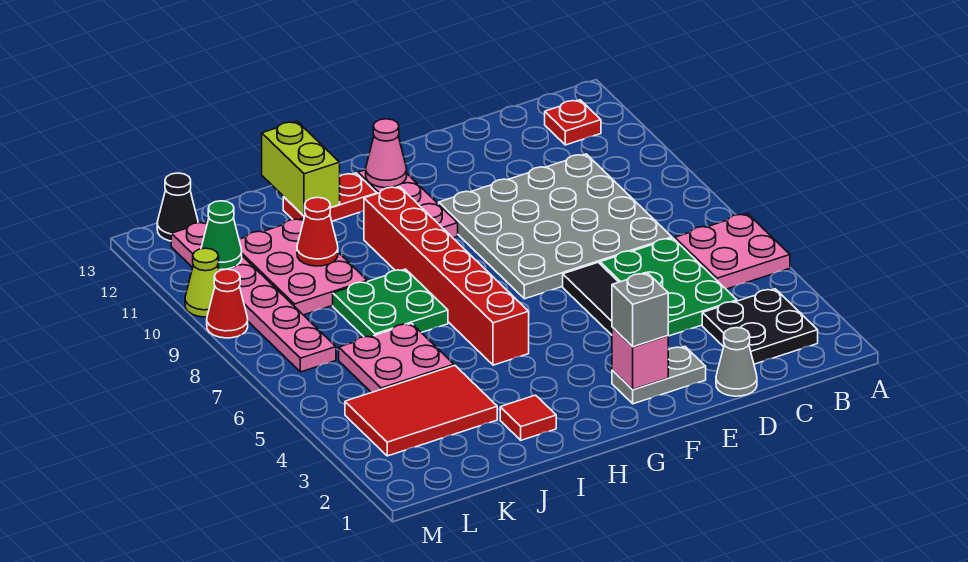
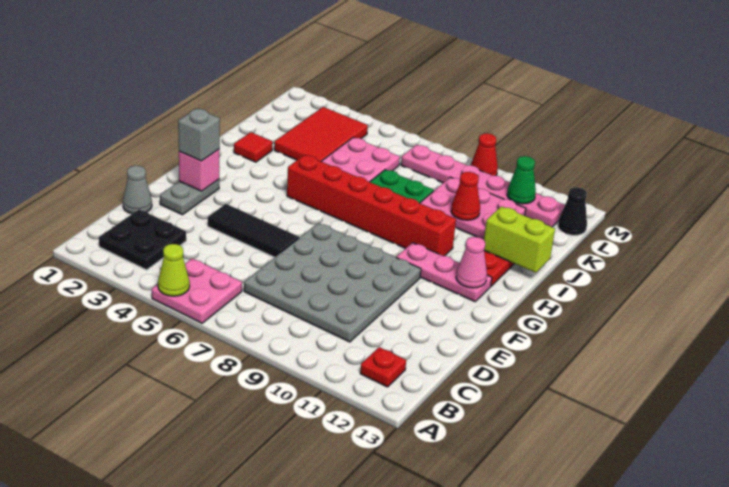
green 2x3 plate [600,238,737,336] -> none
lime 1x1 cone [185,248,219,317] -> lime 1x1 cone moved to [158,244,190,296]

